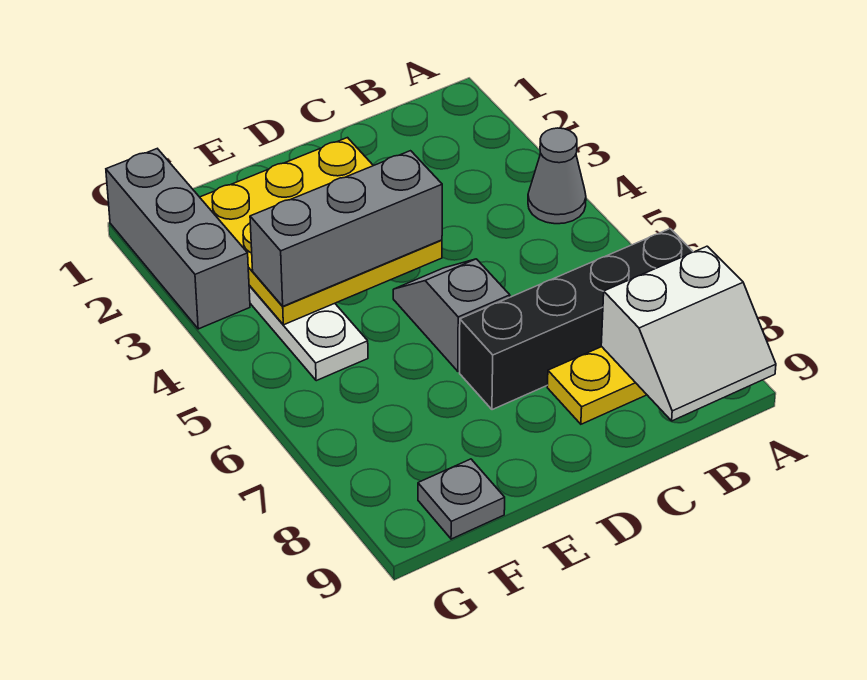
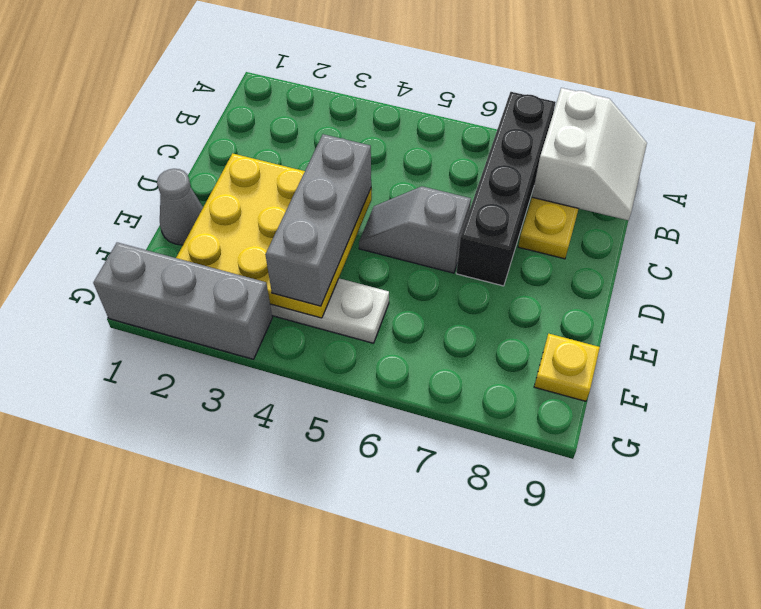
grey 1x1 cone [528,128,586,224] -> grey 1x1 cone moved to [157,169,203,245]
grey 1x1 plate [418,459,505,539] -> yellow 1x1 plate [534,334,600,401]

